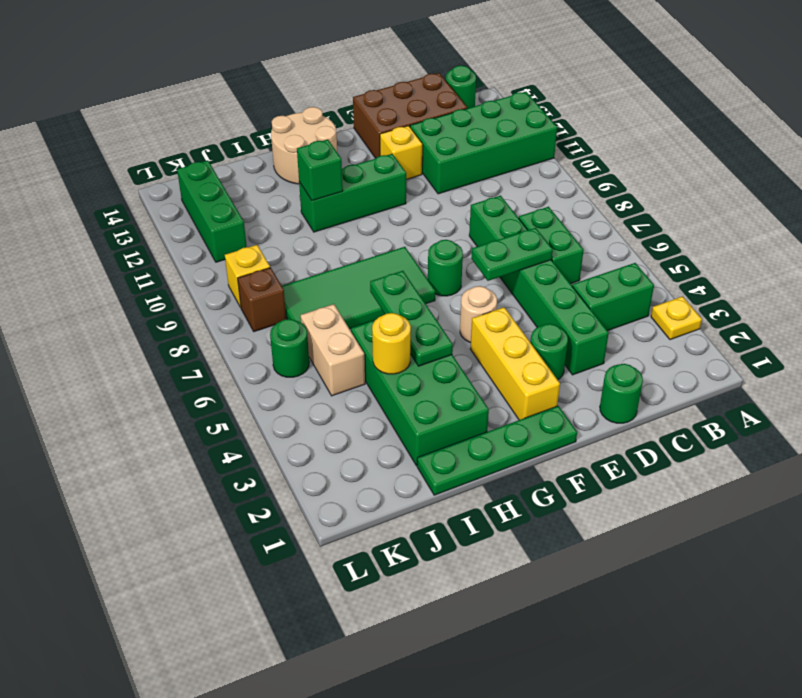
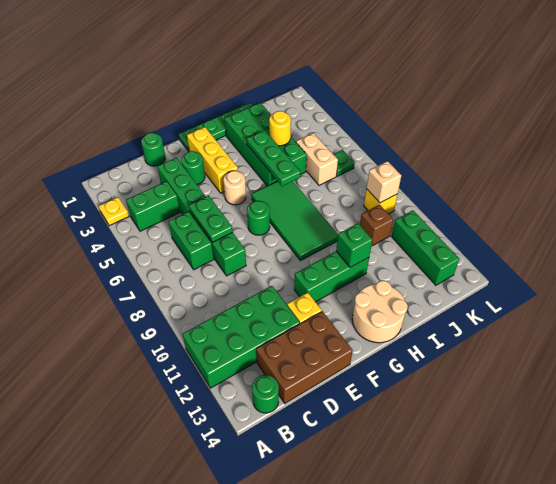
green 1x2 plate [471,228,553,281] -> green 1x2 plate turned to [189,196,233,243]
green 2x4 tile [282,247,435,329] -> green 2x4 tile turned to [251,181,338,261]
green 1x1 round brick [270,319,309,377] -> green 1x1 plate [333,150,355,176]
brown 1x1 brick [238,268,286,332] -> brown 1x1 brick moved to [360,204,393,246]
none -> tan 1x1 brick [366,161,401,203]

